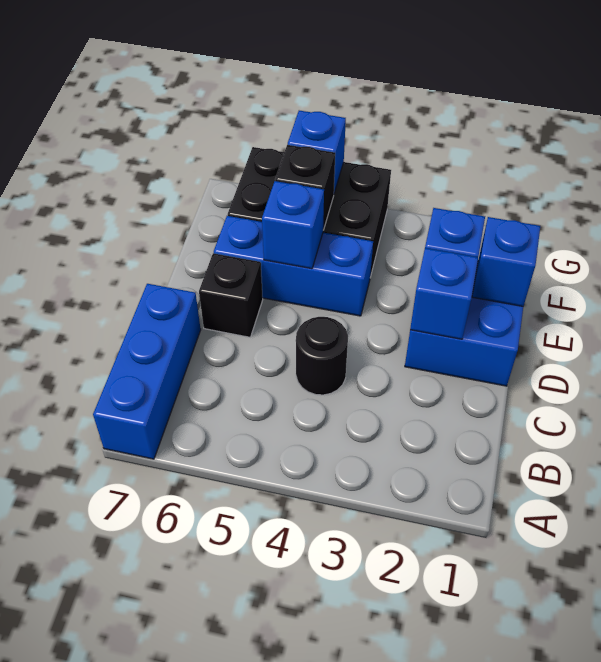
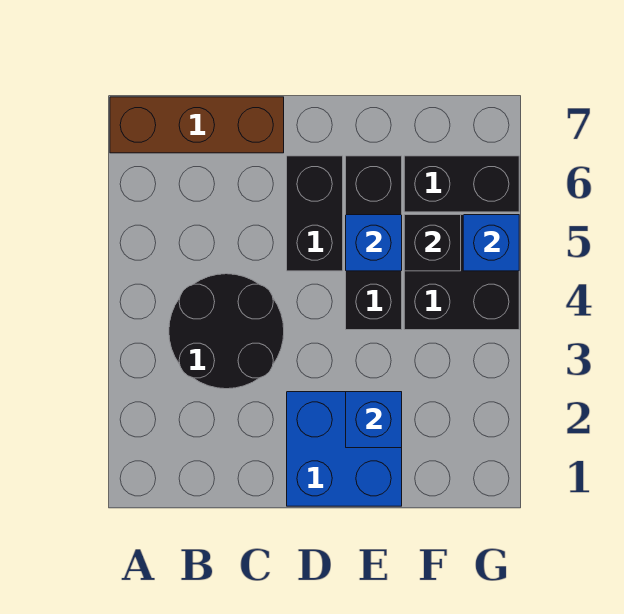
blue 1x3 brick [93,284,201,459] -> brown 1x3 brick [110,97,284,153]
black 1x1 round brick [296,317,348,395] -> black 2x2 round brick [169,274,284,389]
blue 1x1 brick [410,248,478,339] -> none
black 1x1 brick [199,253,263,337] -> black 1x2 brick [287,156,343,271]
blue 1x1 brick [472,217,540,306] -> none
blue 1x3 brick [214,216,373,316] -> black 1x3 brick [346,156,402,330]

